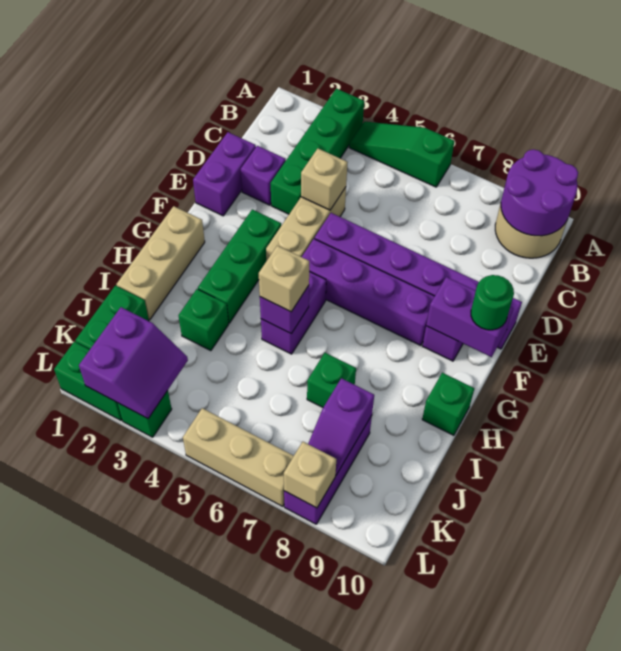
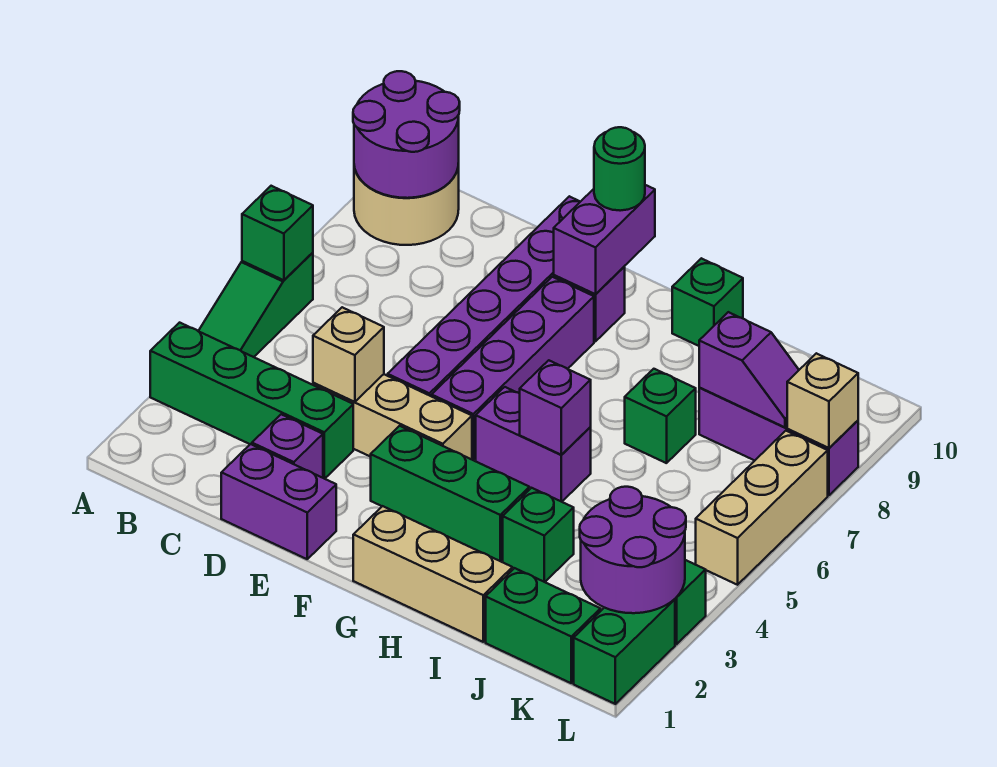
none -> green 1x1 brick [242,186,313,280]
tan 1x1 brick [259,246,309,312] -> none
purple 2x2 slope [79,307,188,419] -> purple 2x2 round brick [580,487,686,613]

